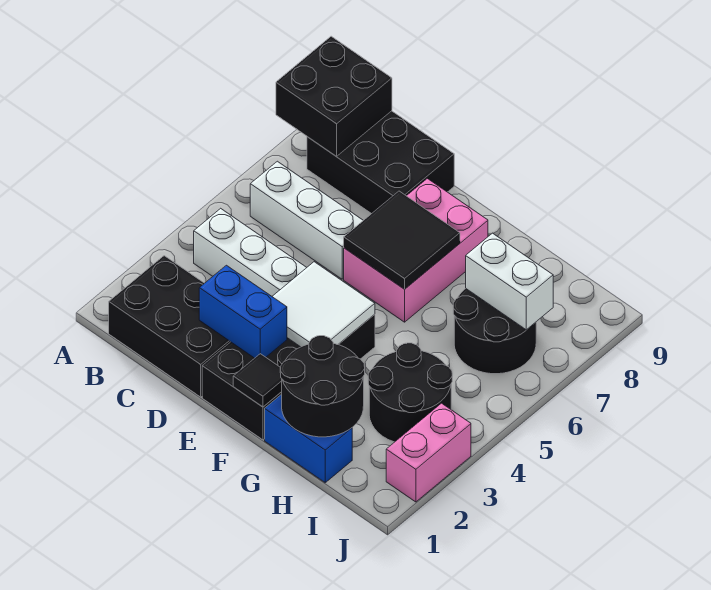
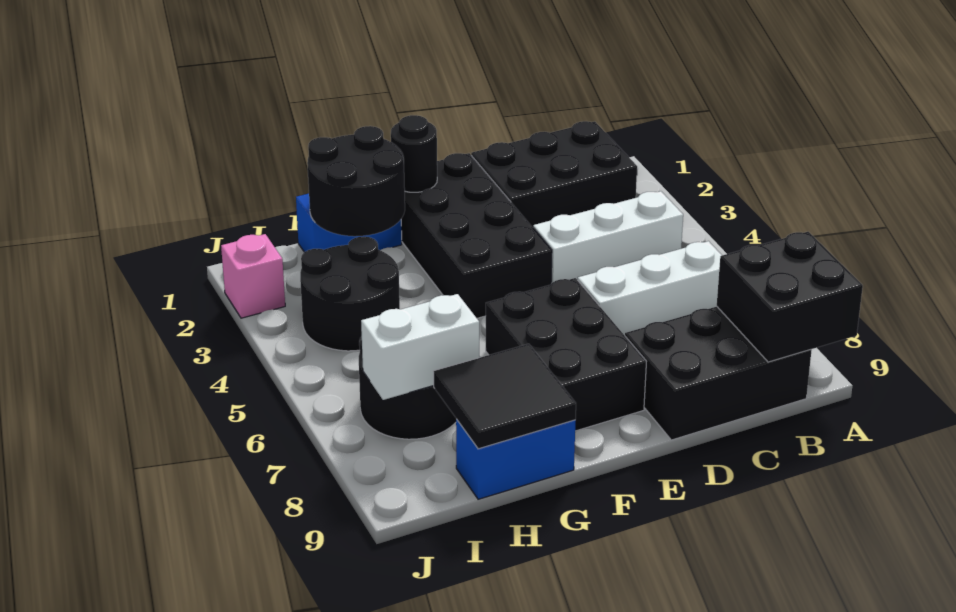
blue 1x2 brick [199,265,287,358] -> blue 1x2 brick moved to [456,419,576,499]
white 2x2 tile [272,262,375,347] -> none
pink 2x3 brick [344,179,488,322] -> black 2x3 brick [486,278,646,431]
black 2x2 tile [344,191,460,289] -> black 2x2 tile moved to [433,344,576,449]
black 1x1 tile [233,354,282,407] -> black 1x1 round brick [391,115,437,192]
pink 1x2 brick [386,403,471,502] -> pink 1x1 brick [221,234,285,318]

